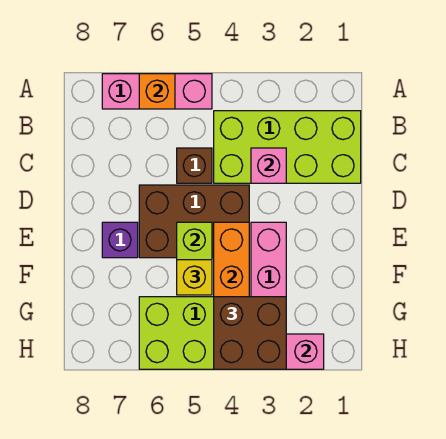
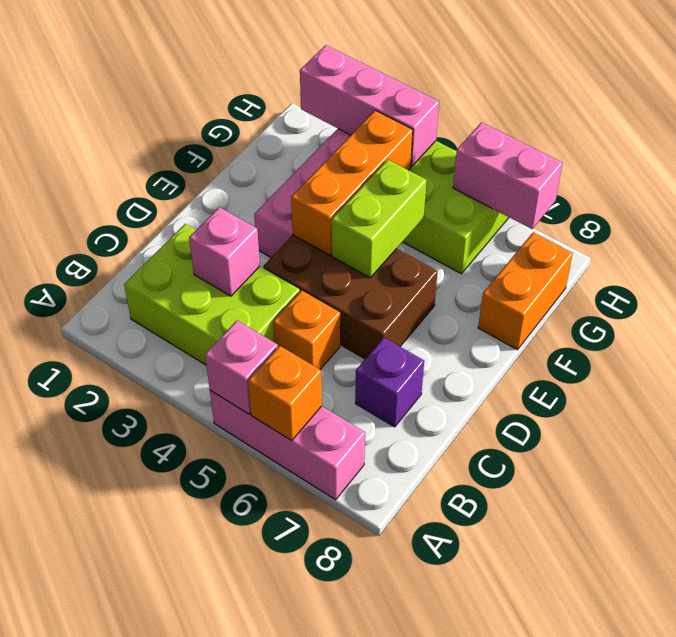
none -> pink 1x1 brick [205,321,278,414]
lime 2x4 brick [214,111,361,183] -> lime 2x3 brick [124,224,300,365]
brown 1x1 brick [177,148,212,183] -> orange 1x1 brick [273,290,340,369]
purple 1x1 brick [102,222,138,258] -> purple 1x1 brick moved to [355,338,424,427]
yellow 1x1 brick [177,260,212,295] -> none
none -> orange 1x2 brick [478,232,573,350]
brown 2x2 brick [214,297,286,369] -> none
none -> pink 1x2 brick [453,122,563,229]

